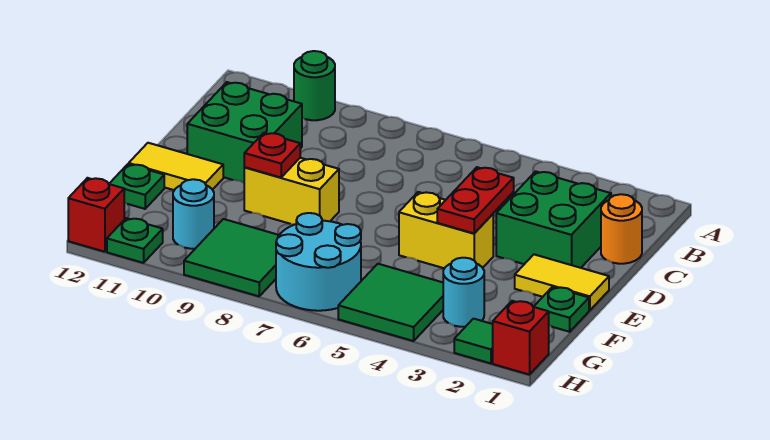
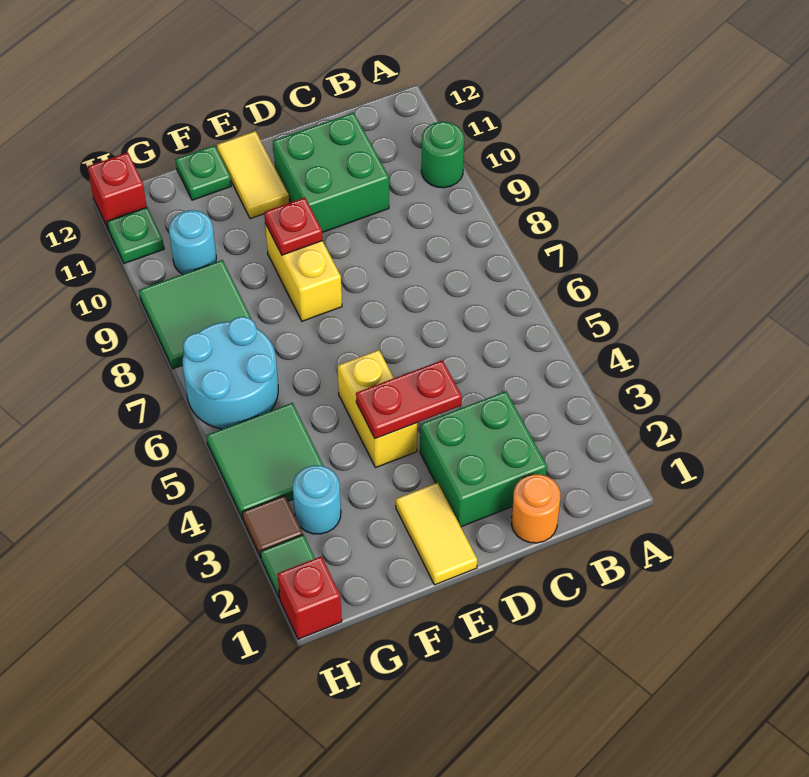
green 1x1 plate [534,287,589,332] -> none
none -> brown 1x1 tile [242,496,303,558]

